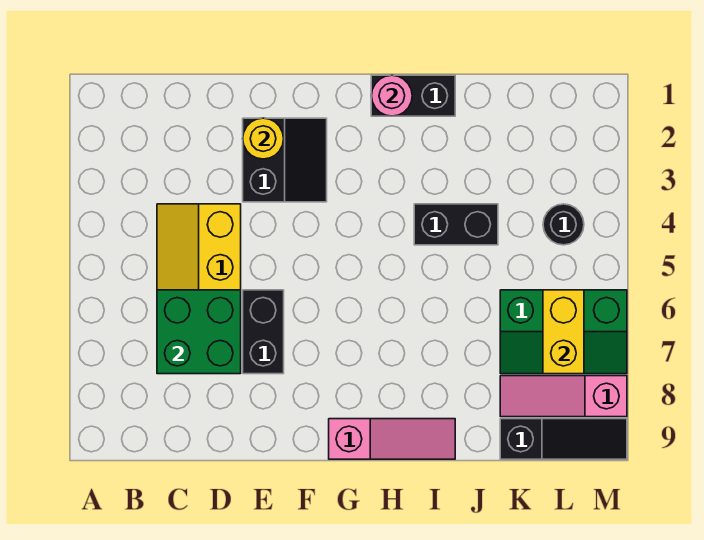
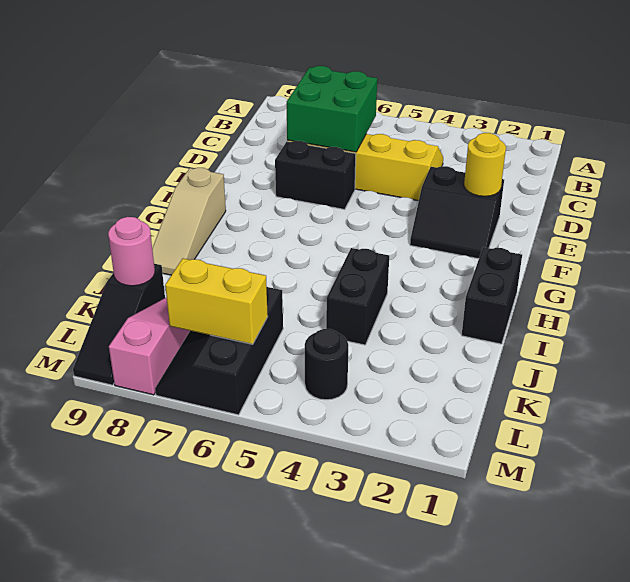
pink 1x3 slope [329,419,455,459] -> tan 1x3 slope [152,168,226,275]
pink 1x1 round brick [371,75,412,116] -> pink 1x1 round brick moved to [108,217,155,286]
green 2x3 slope [500,290,627,374] -> black 2x3 slope [155,287,283,415]

